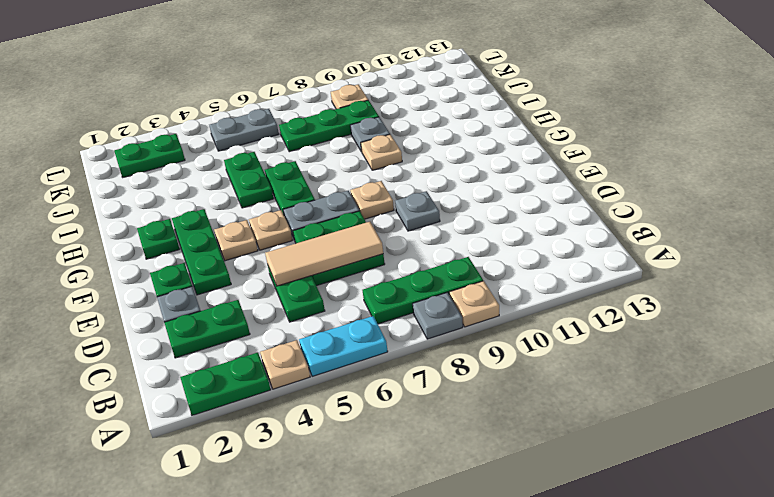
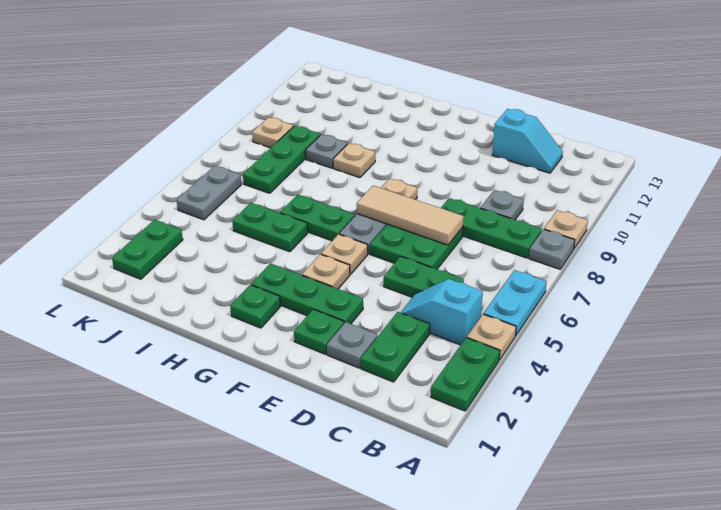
none -> cyan 1x2 slope [401,279,483,345]
green 1x3 plate [363,257,483,324] -> green 1x3 plate turned to [441,198,542,258]
none -> cyan 1x2 slope [492,109,563,173]
tan 1x3 tile [265,222,383,286] -> tan 1x3 tile turned to [357,186,464,245]
grey 1x1 plate [395,191,440,231] -> grey 1x1 plate moved to [480,190,524,220]

